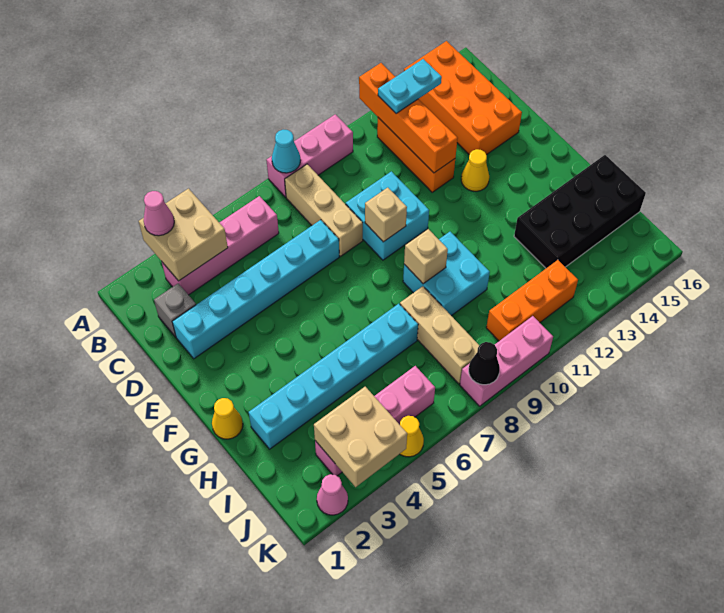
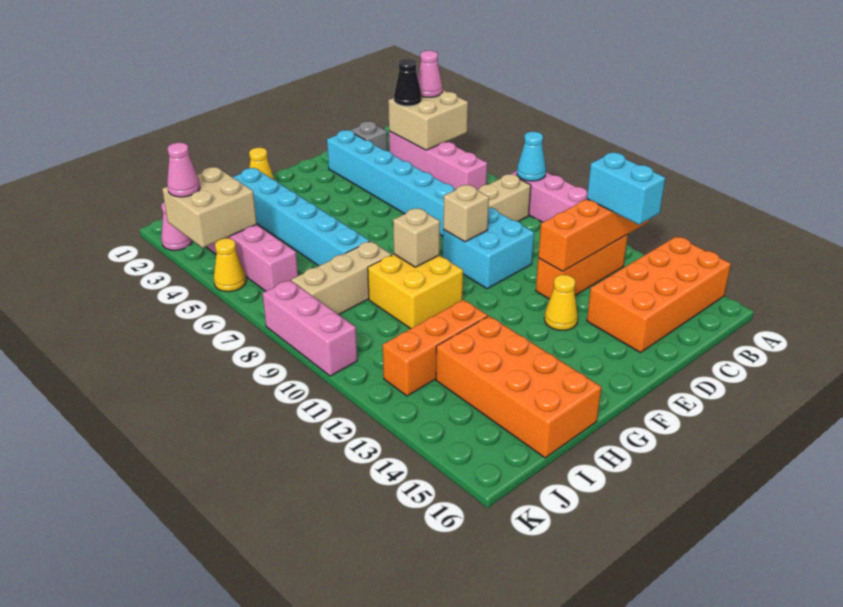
cyan 1x2 plate [378,59,442,114] -> cyan 1x2 brick [587,153,665,225]
cyan 2x2 brick [403,232,490,316] -> yellow 2x2 brick [368,254,463,329]
black 2x4 brick [514,155,646,268] -> orange 2x4 brick [436,316,601,458]
orange 1x3 brick [486,260,578,341] -> orange 1x3 brick turned to [383,300,488,396]
none -> pink 1x1 cone [167,143,200,197]
black 1x1 cone [469,342,500,385] -> black 1x1 cone moved to [394,59,421,106]

